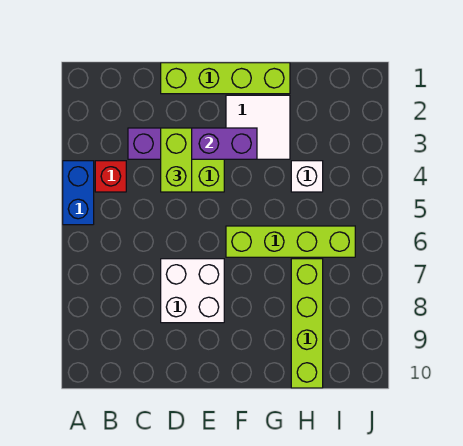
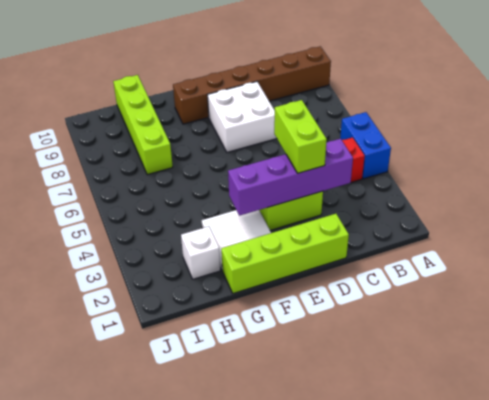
none -> brown 1x6 brick [173,46,331,124]
lime 1x4 brick [226,226,355,257] -> none
white 1x1 brick [291,161,323,192] -> white 1x1 brick moved to [181,226,221,279]

